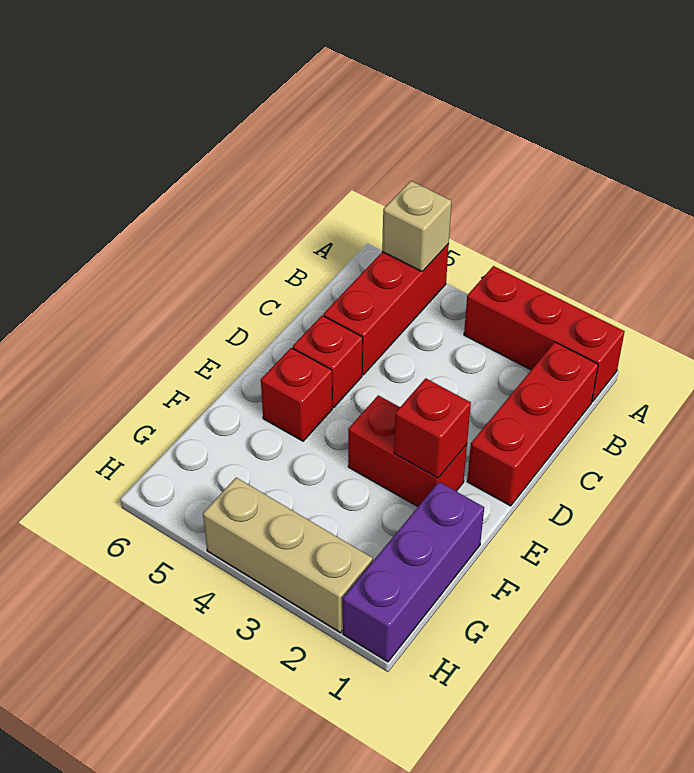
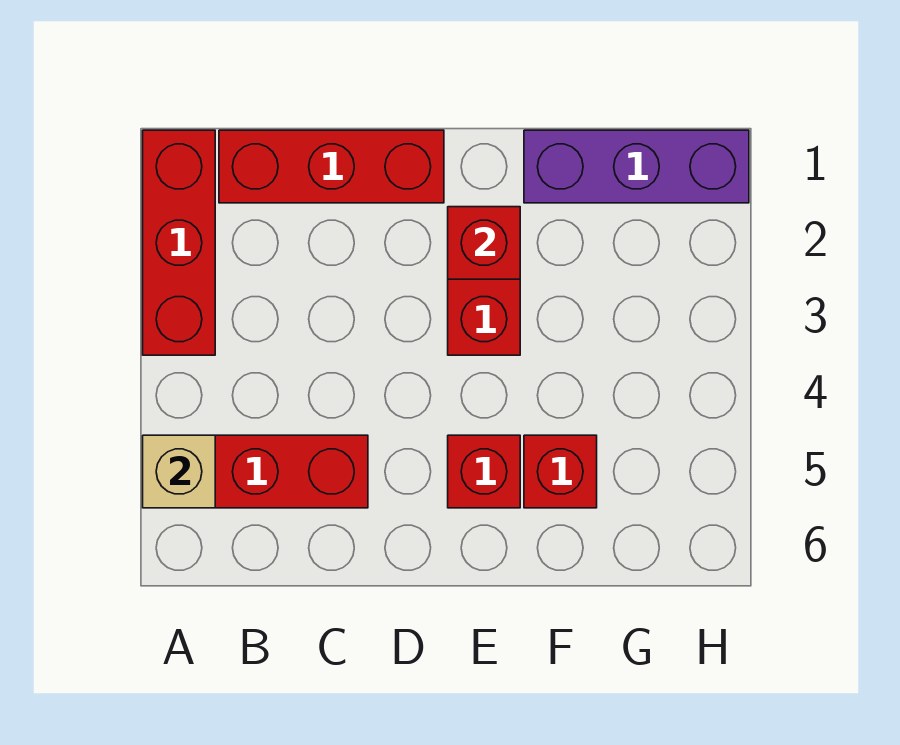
red 1x1 brick [293,316,363,408] -> red 1x1 brick moved to [524,435,597,508]
tan 1x3 brick [203,478,373,633] -> none

